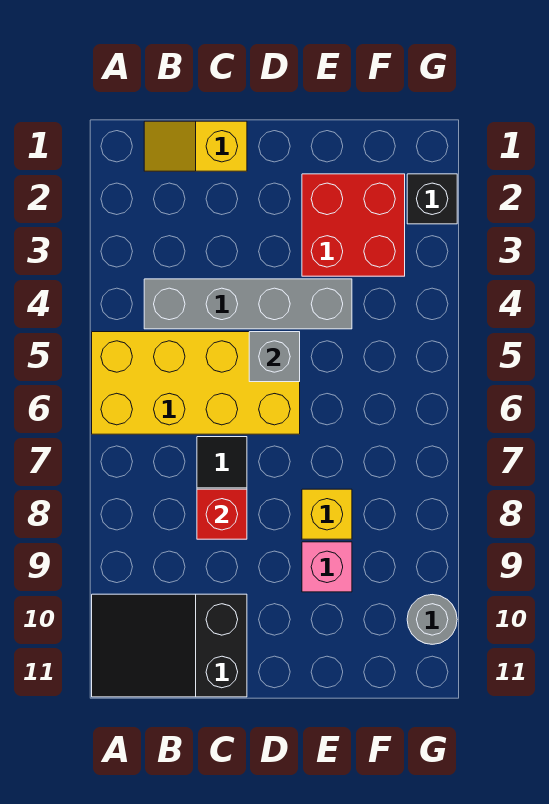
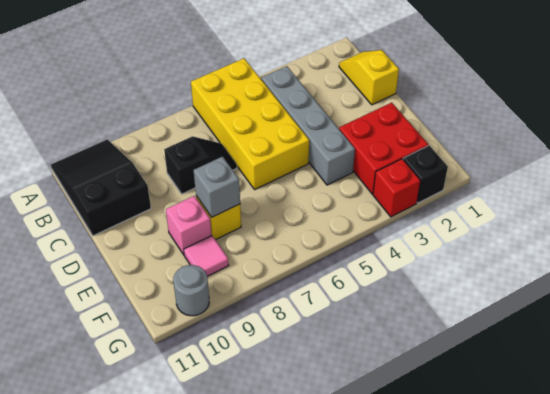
red 1x1 brick [197,489,247,539] -> red 1x1 brick moved to [373,159,420,217]
grey 1x1 brick [249,332,300,382] -> grey 1x1 brick moved to [194,157,240,217]
none -> pink 1x1 tile [184,236,229,276]

